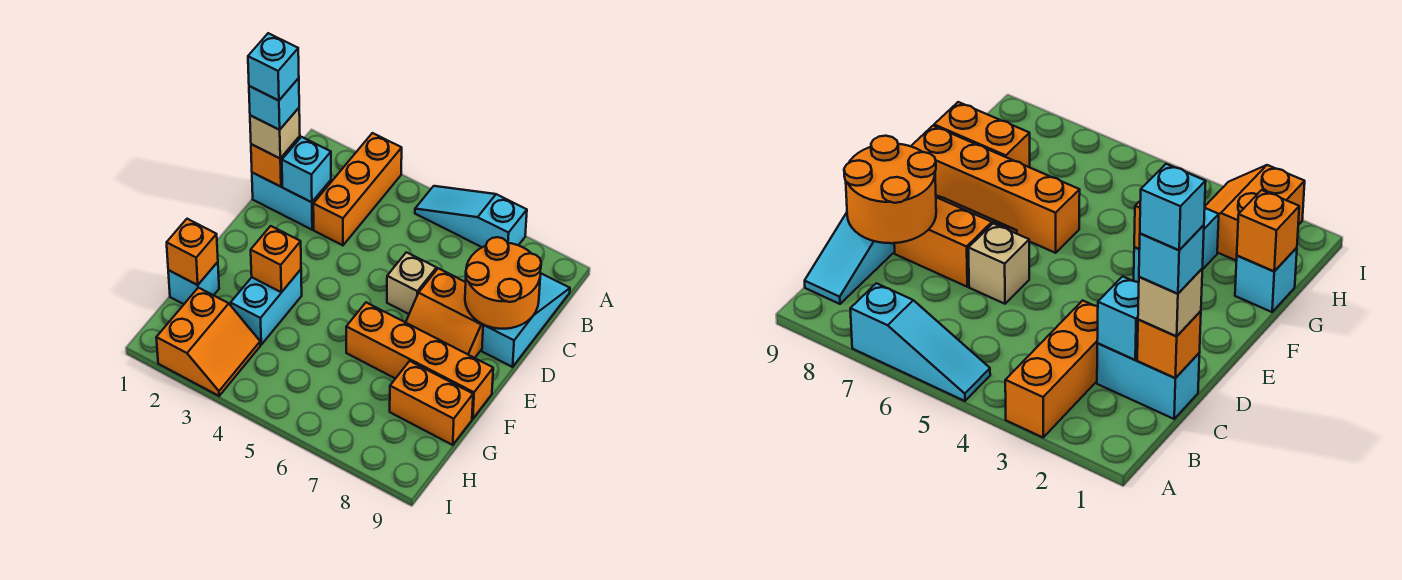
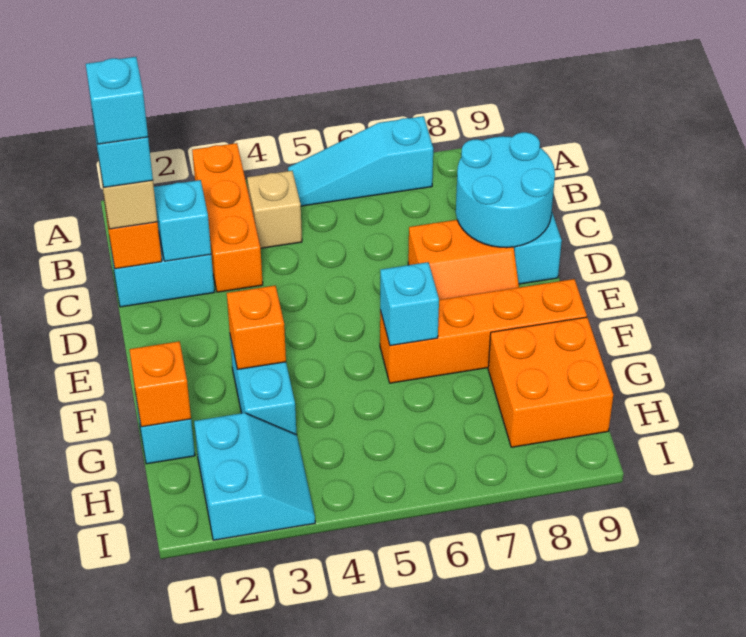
orange 2x2 round brick [465,237,541,329] -> cyan 2x2 round brick [456,132,555,248]
tan 1x1 brick [387,252,436,314] -> tan 1x1 brick moved to [247,171,302,248]
none -> cyan 1x1 brick [380,262,439,346]
orange 1x2 brick [390,361,473,445] -> orange 2x2 brick [488,317,613,447]
orange 2x2 slope [156,288,260,396] -> cyan 2x2 slope [194,413,315,540]

